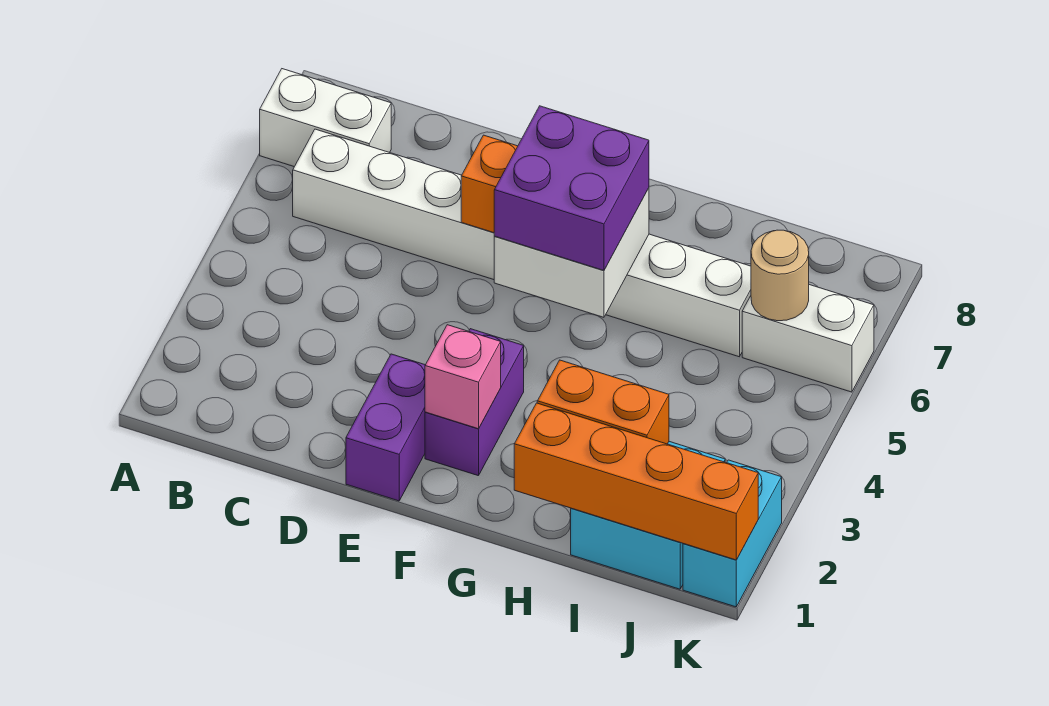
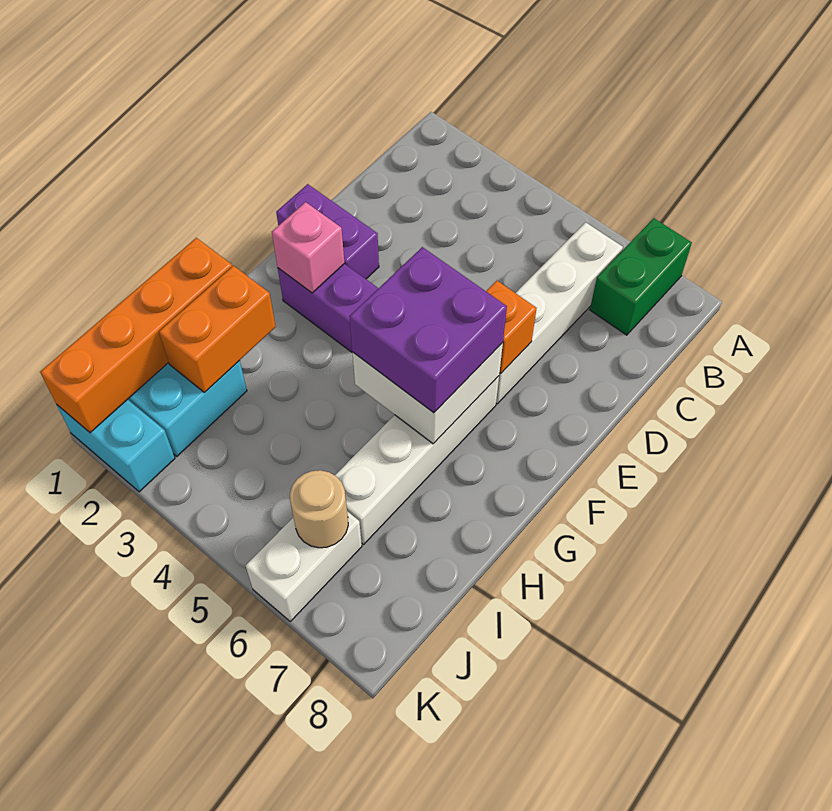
white 1x2 brick [260,69,391,167] -> green 1x2 brick [590,218,692,335]

